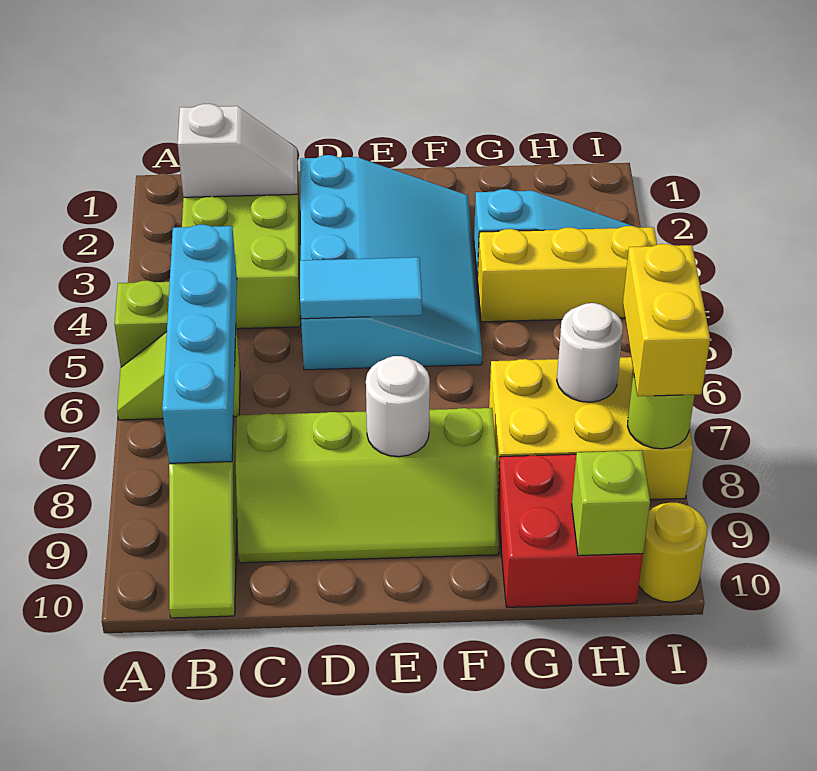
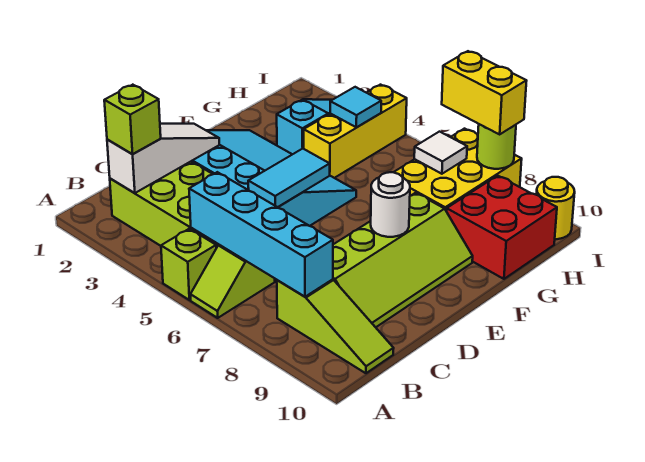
white 1x2 slope [178,104,298,197] -> white 1x3 slope [107,124,219,193]
none -> cyan 1x1 tile [330,87,381,127]
white 1x1 round brick [557,303,623,402] -> white 1x1 tile [414,132,467,174]
lime 1x1 brick [572,450,650,556] -> lime 1x1 brick moved to [104,85,161,154]

